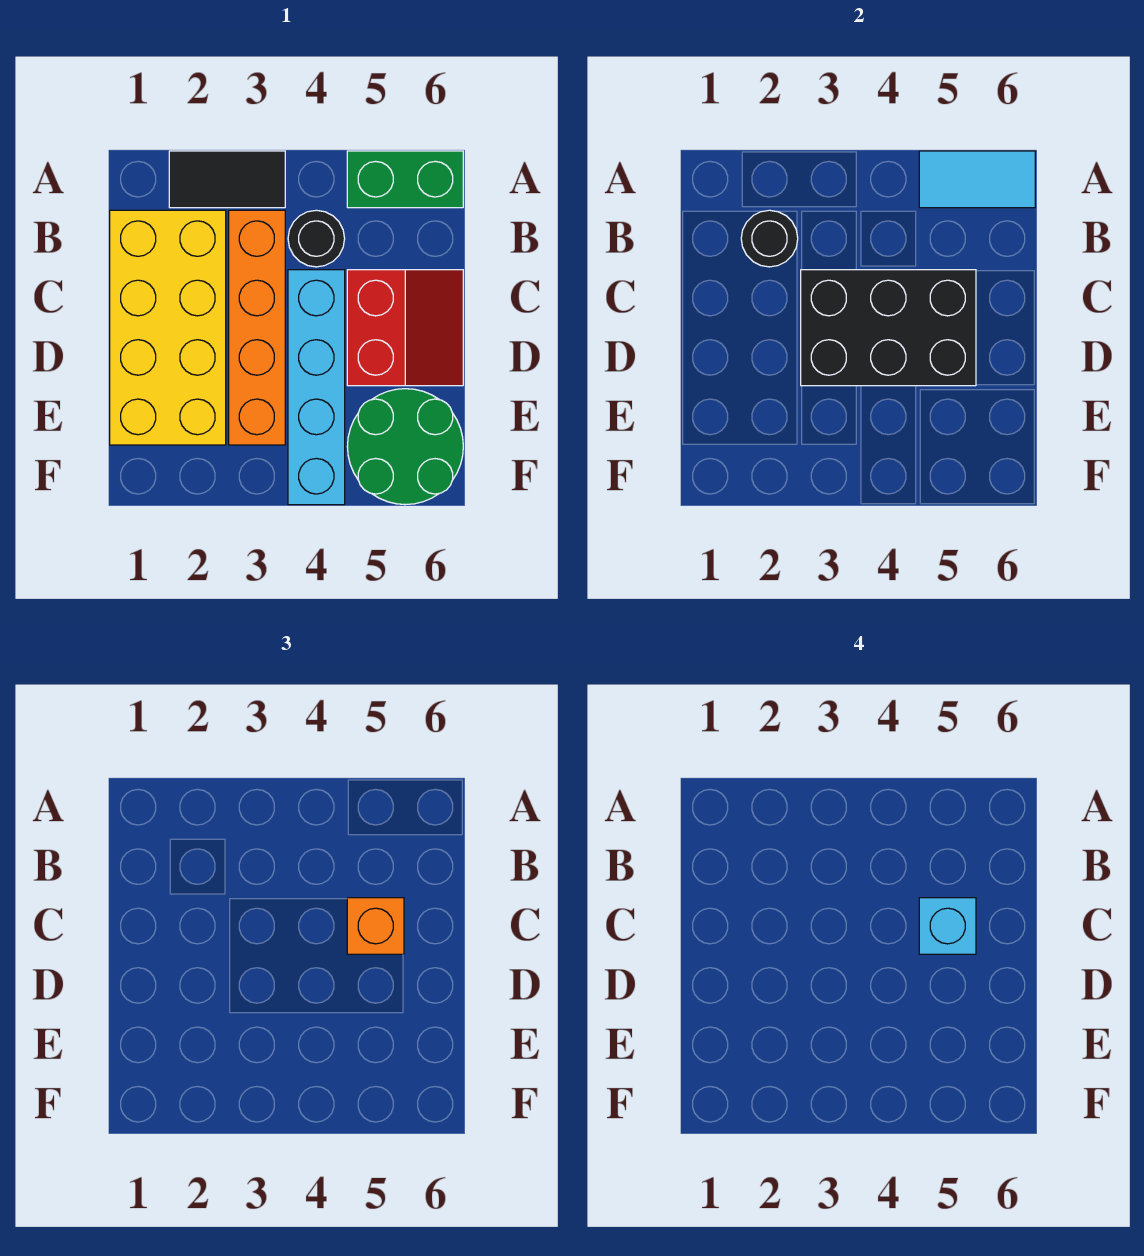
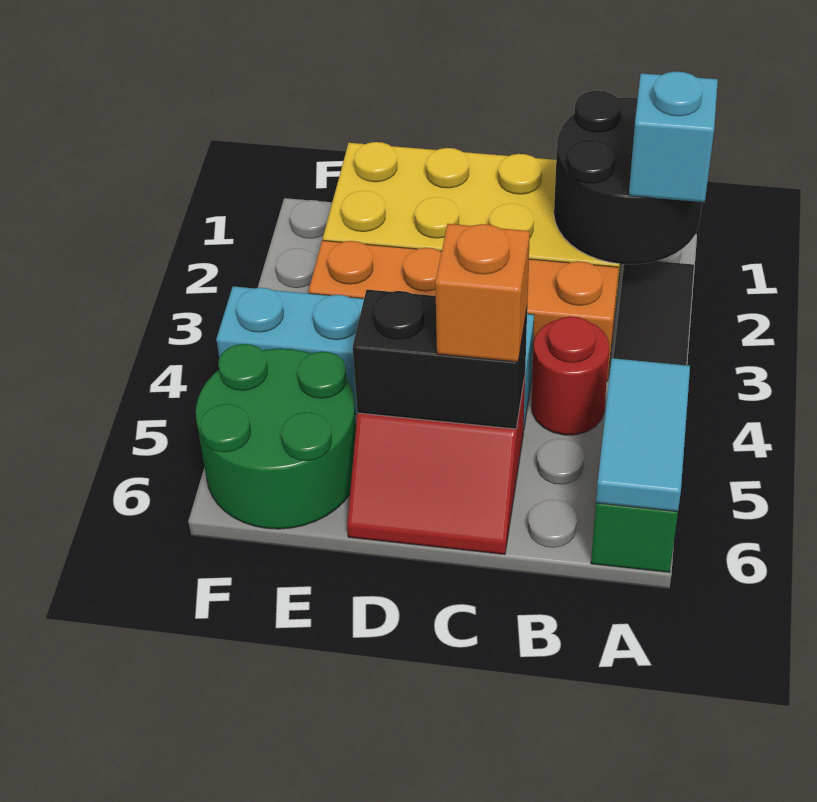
black 1x1 round brick [741,210,798,267] -> black 2x2 round brick [554,91,702,264]
black 1x1 round brick [288,210,345,267] -> red 1x1 round brick [532,317,609,435]
black 2x3 brick [801,270,976,386] -> black 1x2 brick [353,290,527,429]
cyan 1x1 brick [919,898,976,954] -> cyan 1x1 brick moved to [629,71,718,202]

